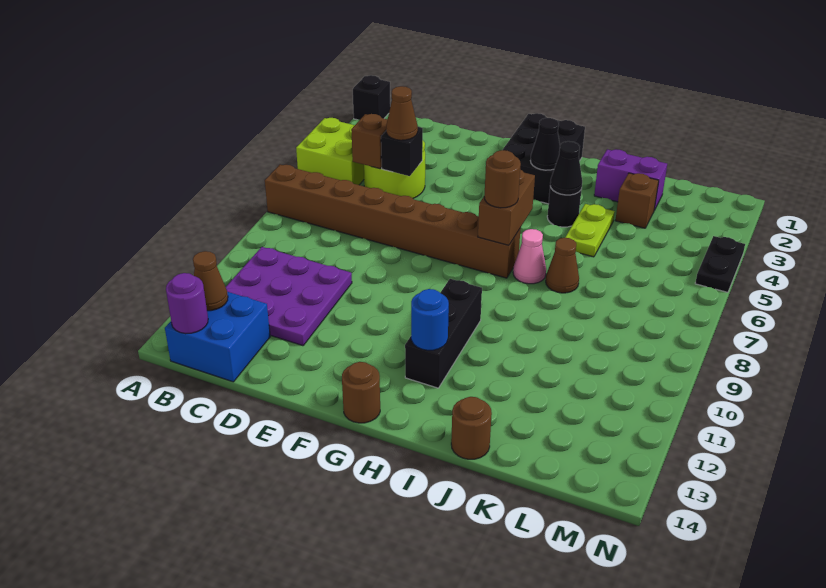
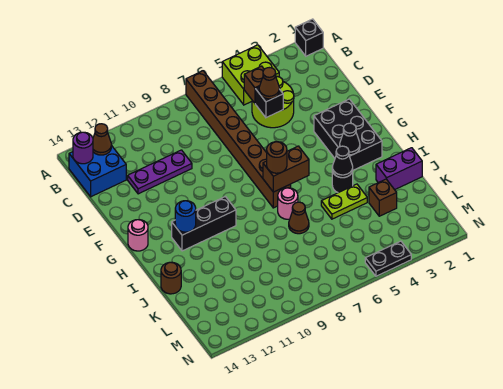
purple 3x3 plate [226,247,352,346] -> purple 1x3 plate [128,150,192,194]
black 2x3 brick [503,113,585,204] -> black 2x3 brick turned to [314,99,382,170]
brown 1x1 round brick [342,362,380,423] -> pink 1x1 round brick [128,220,148,251]
pink 1x1 cone [513,229,546,284] -> pink 1x1 round brick [278,188,298,219]
purple 1x2 brick [594,149,667,210] -> purple 1x2 brick turned to [376,148,422,190]

